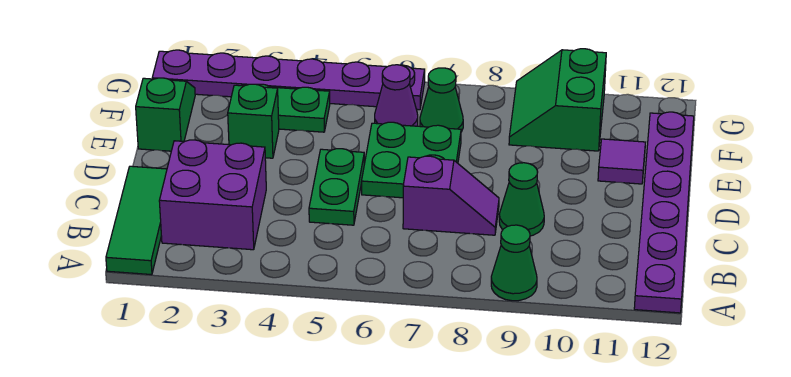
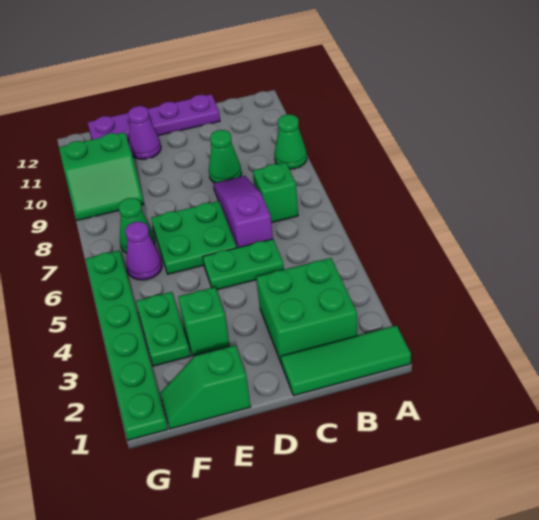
purple 1x6 plate [634,112,694,313] -> purple 1x4 plate [88,94,220,142]
purple 2x2 brick [159,140,266,250] -> green 2x2 brick [256,258,357,365]
none -> green 1x1 brick [253,163,298,223]
purple 1x2 slope [403,156,499,235] -> purple 1x3 slope [213,176,273,248]
purple 1x1 tile [598,139,645,184] -> purple 1x1 cone [128,106,161,159]
purple 1x6 plate [152,50,425,110] -> green 1x6 plate [85,250,168,440]

